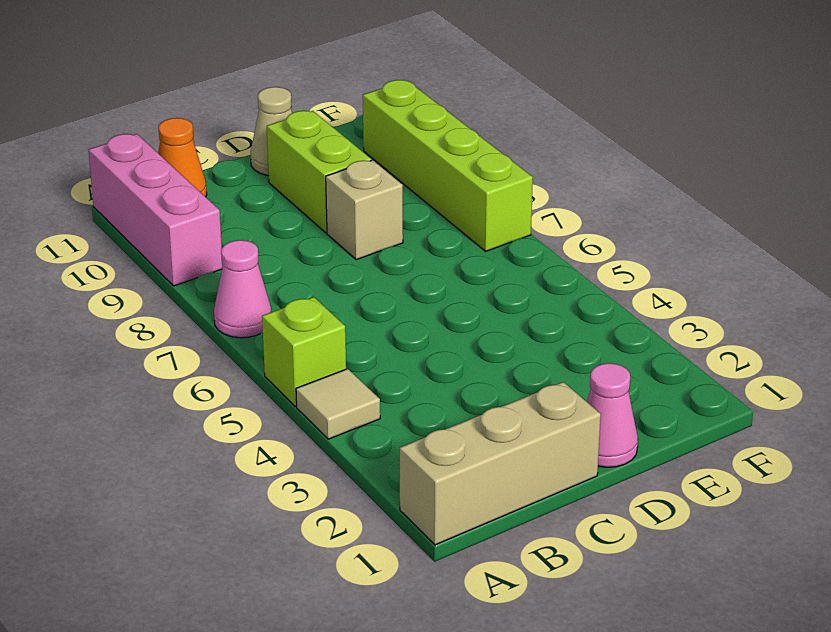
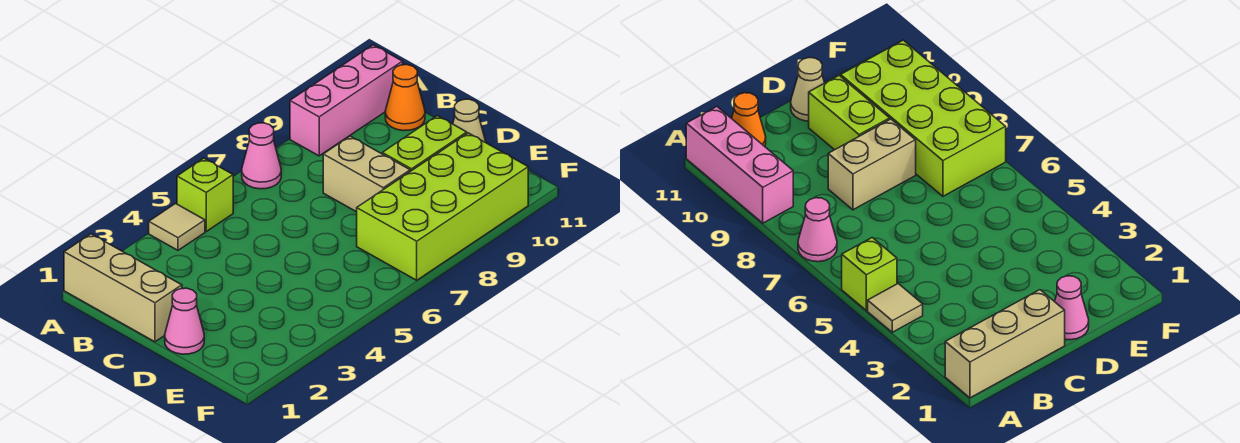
tan 1x1 brick [326,160,403,260] -> tan 1x2 brick [323,136,410,212]
lime 1x4 brick [363,80,533,251] -> lime 2x4 brick [357,133,528,280]

